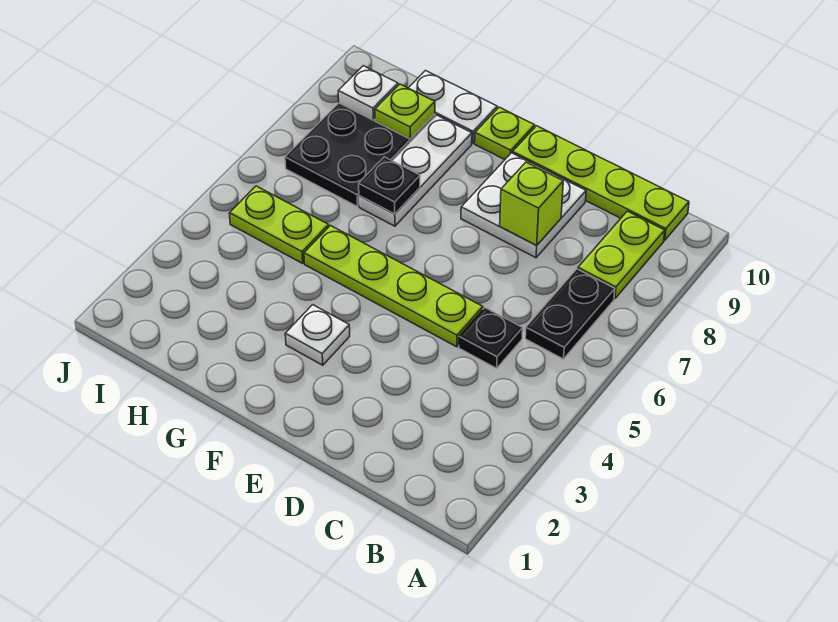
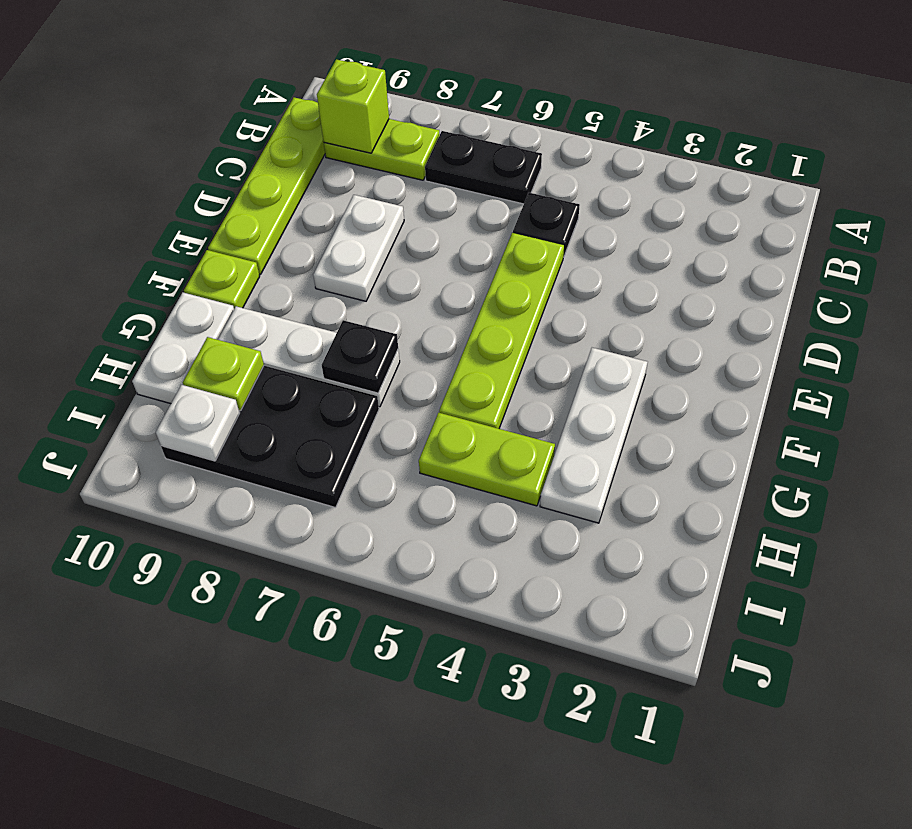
white 2x2 plate [461,153,586,258] -> white 1x2 plate [313,195,404,301]
lime 1x1 brick [500,162,563,246] -> lime 1x1 brick moved to [317,59,389,153]
white 1x1 plate [285,305,350,365] -> white 1x3 plate [540,348,648,523]
lime 1x2 plate [229,186,329,263] -> lime 1x2 plate turned to [419,413,555,506]

